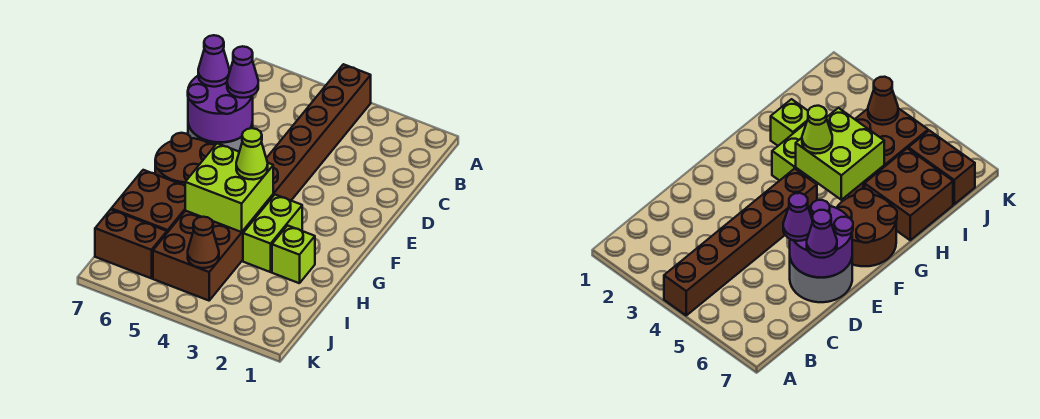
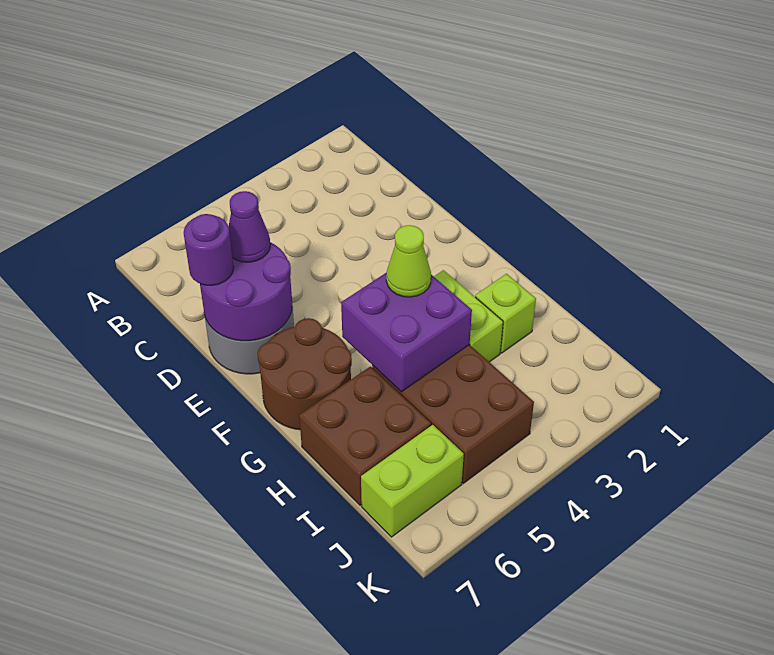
brown 1x6 brick [257,64,371,215] -> none
purple 1x1 cone [198,35,230,87] -> purple 1x1 round brick [184,214,234,285]
lime 2x2 brick [185,143,273,232] -> purple 2x2 brick [341,272,472,392]
brown 1x1 cone [188,217,219,268] -> none
brown 1x2 brick [95,209,167,278] -> lime 1x2 brick [361,425,464,537]

